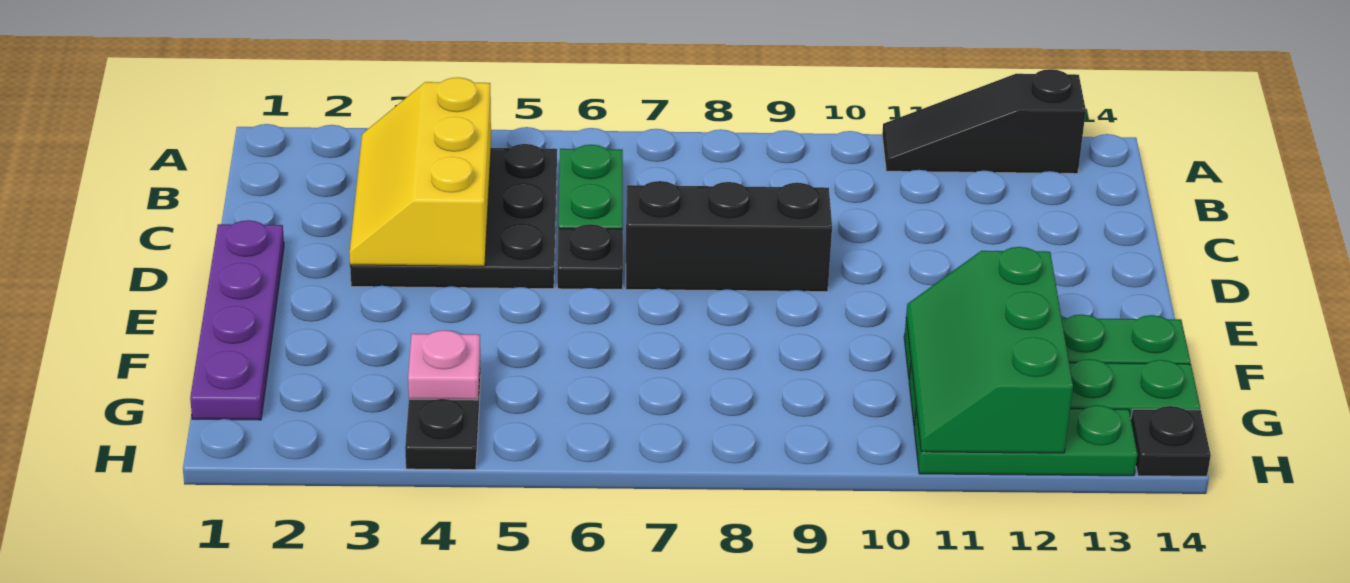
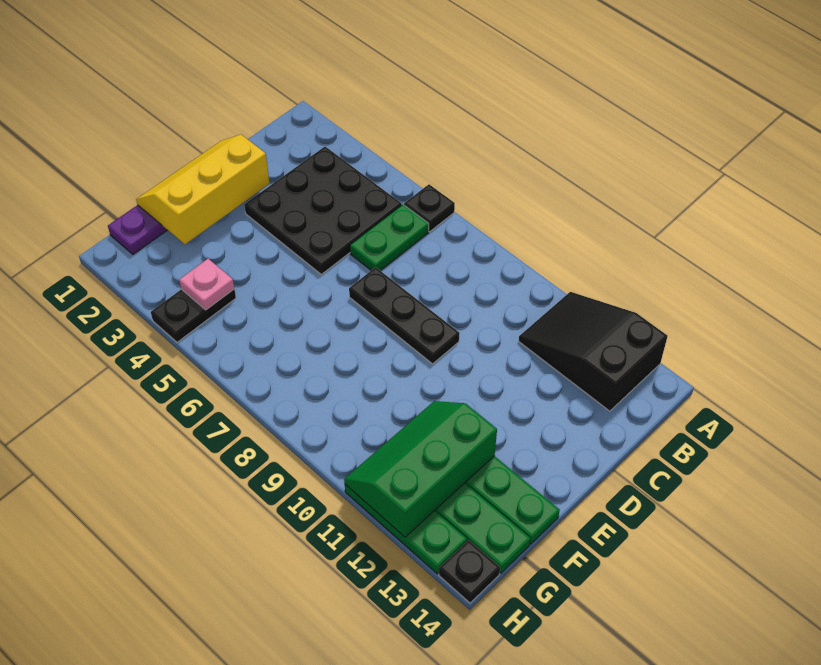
black 1x3 slope [882,69,1086,174] -> black 2x3 slope [519,292,668,411]
yellow 2x3 slope [349,78,491,266] -> yellow 2x3 slope moved to [136,135,270,244]
black 1x1 plate [557,224,623,289] -> black 1x1 plate moved to [404,184,455,232]
black 1x3 brick [626,181,832,292] -> black 1x3 plate [349,267,460,364]

